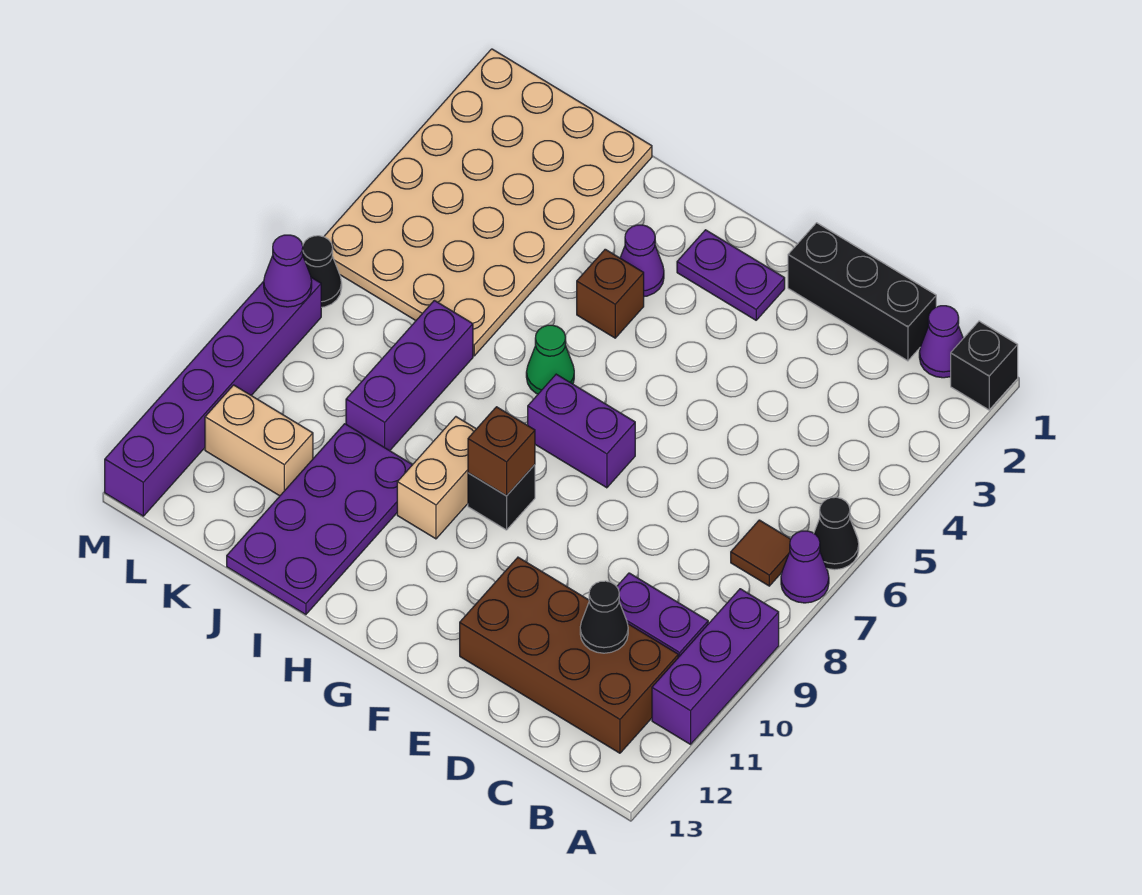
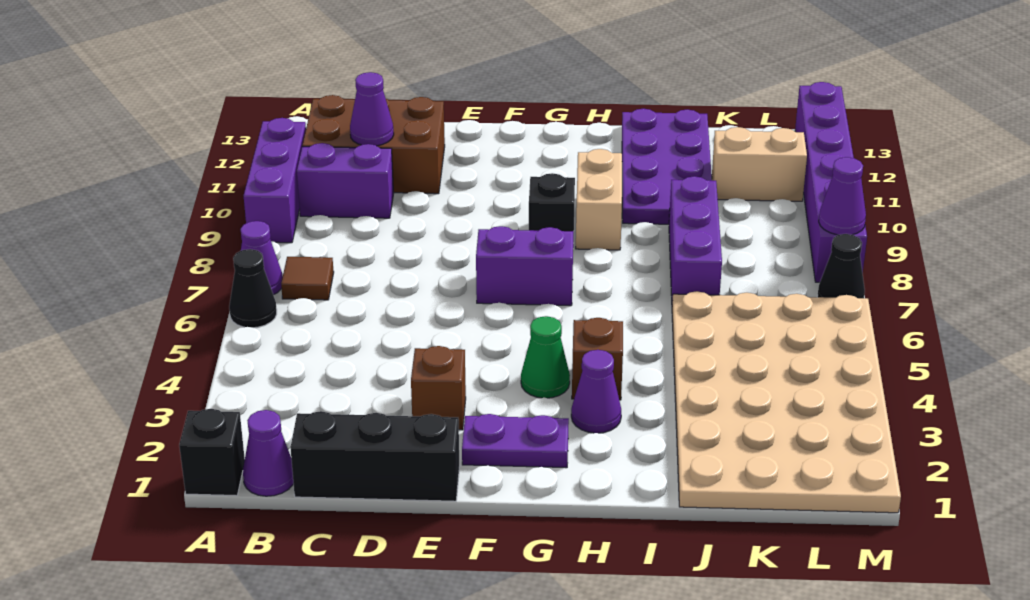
brown 2x4 brick [460,557,678,753] -> brown 2x3 brick [302,95,445,194]
black 1x1 cone [580,581,628,653] -> purple 1x1 cone [350,72,394,146]
brown 1x1 brick [468,407,535,496] -> brown 1x1 brick moved to [411,346,466,430]
green 1x1 cone [526,325,574,394] -> green 1x1 cone moved to [521,316,570,398]

